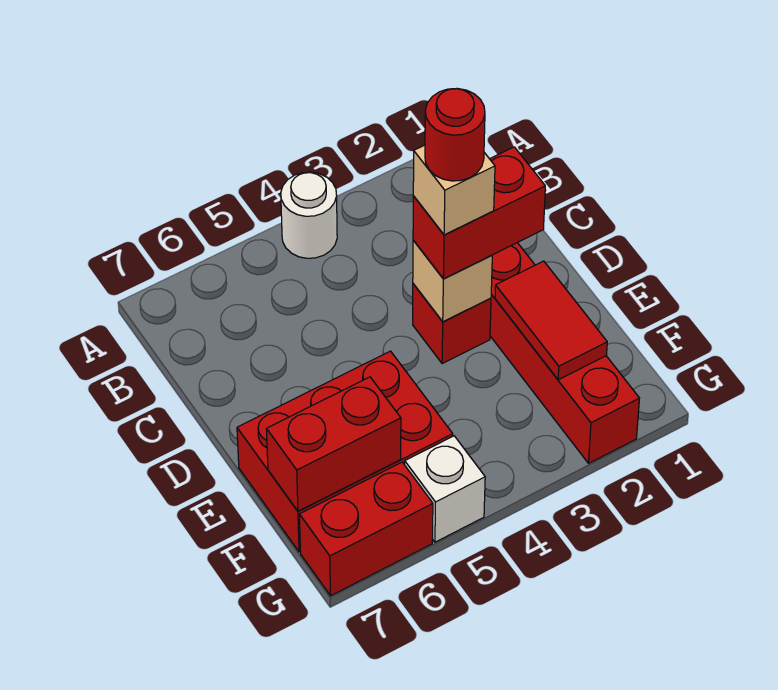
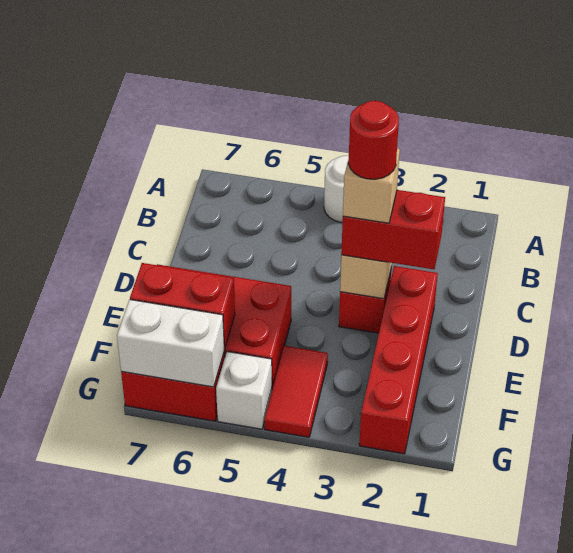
red 1x2 tile [495,261,607,380] -> red 1x2 tile moved to [264,346,328,437]
none -> white 1x2 brick [117,300,224,387]

